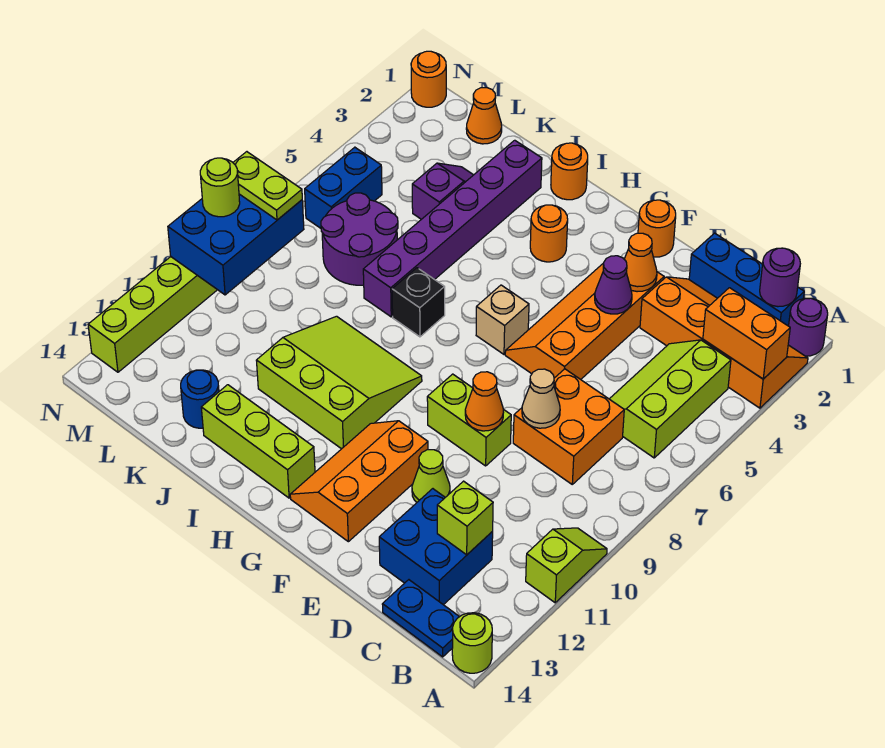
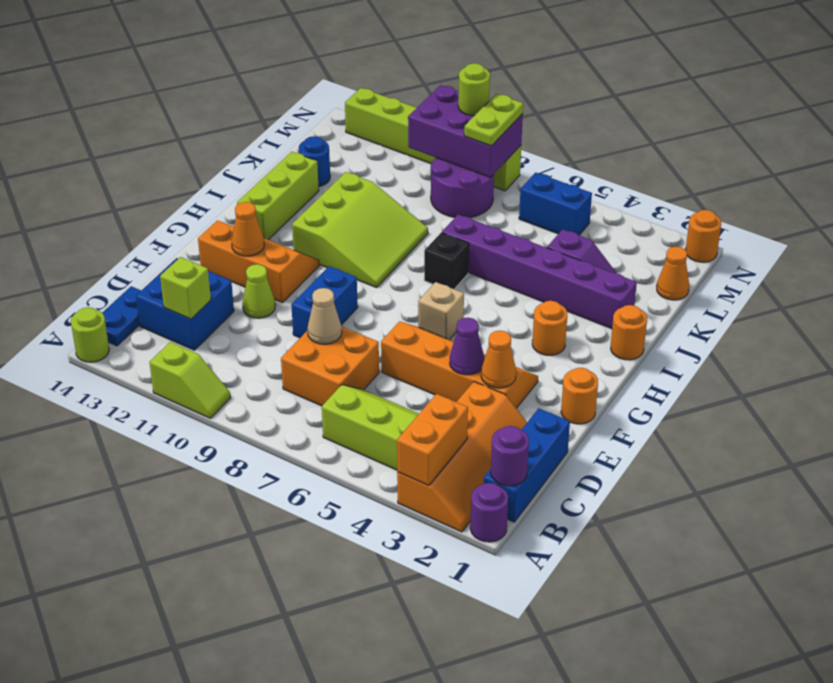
lime 1x2 brick [427,374,511,466] -> blue 1x2 brick [291,266,358,338]
orange 1x1 cone [465,372,503,431] -> orange 1x1 cone moved to [232,202,264,256]
purple 2x2 round brick [321,193,398,285] -> purple 2x2 round brick moved to [431,158,494,217]
blue 2x3 brick [168,194,304,295] -> purple 2x3 brick [408,85,523,178]

